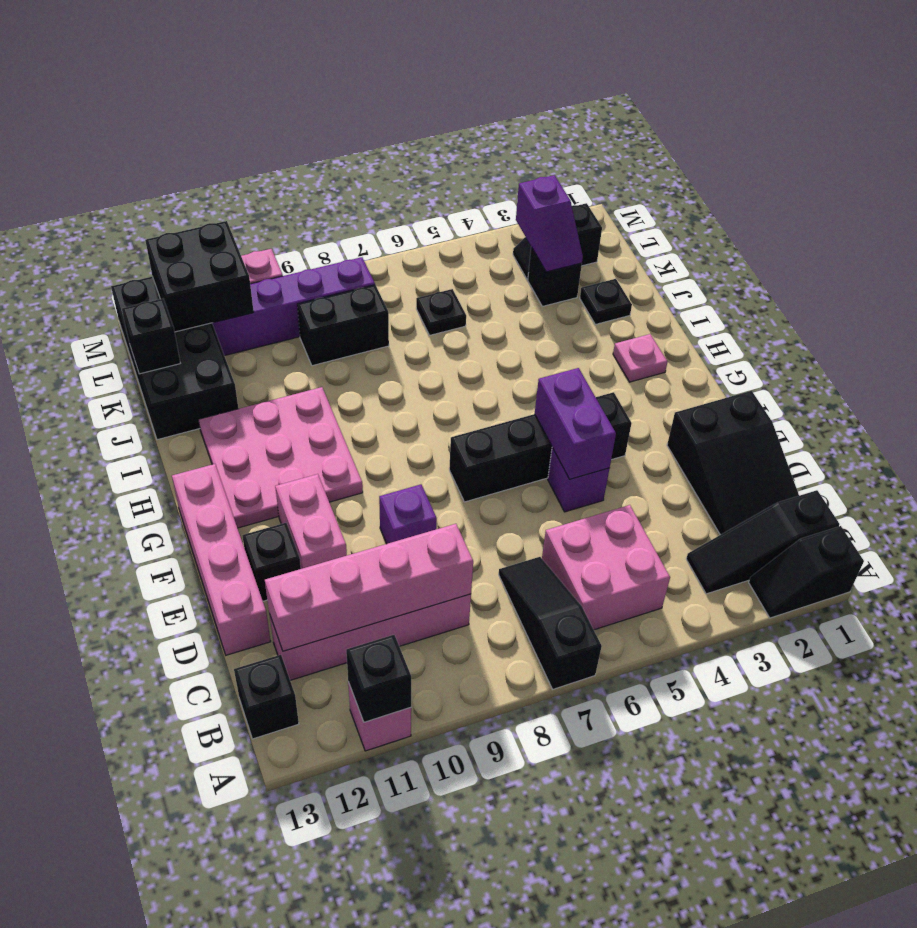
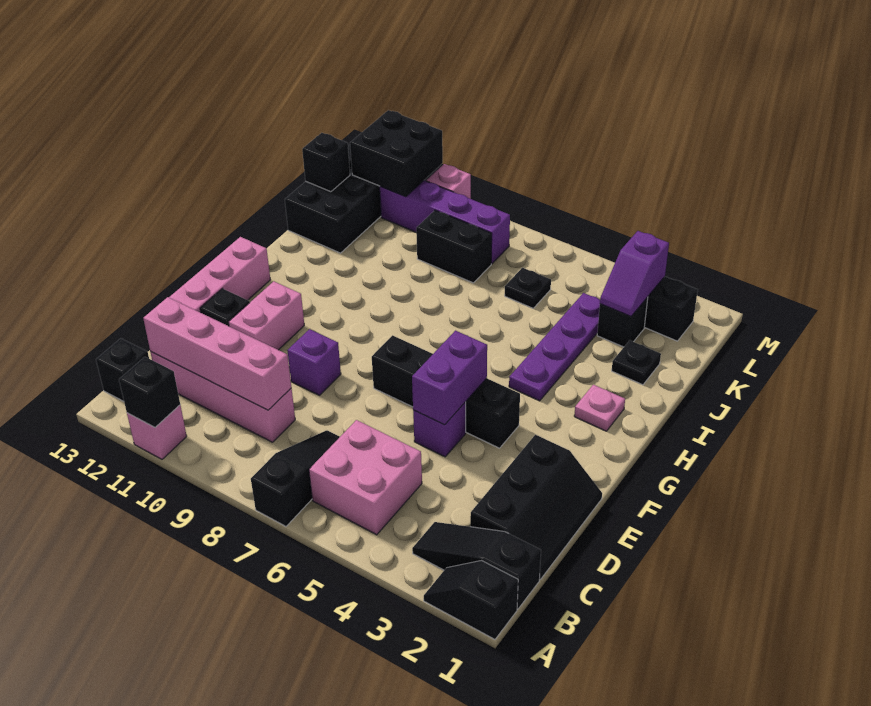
black 2x3 slope [667,391,799,535] -> black 2x3 slope turned to [470,435,602,579]
pink 3x3 plate [199,387,363,528] -> none
none -> purple 1x4 plate [509,293,600,401]

